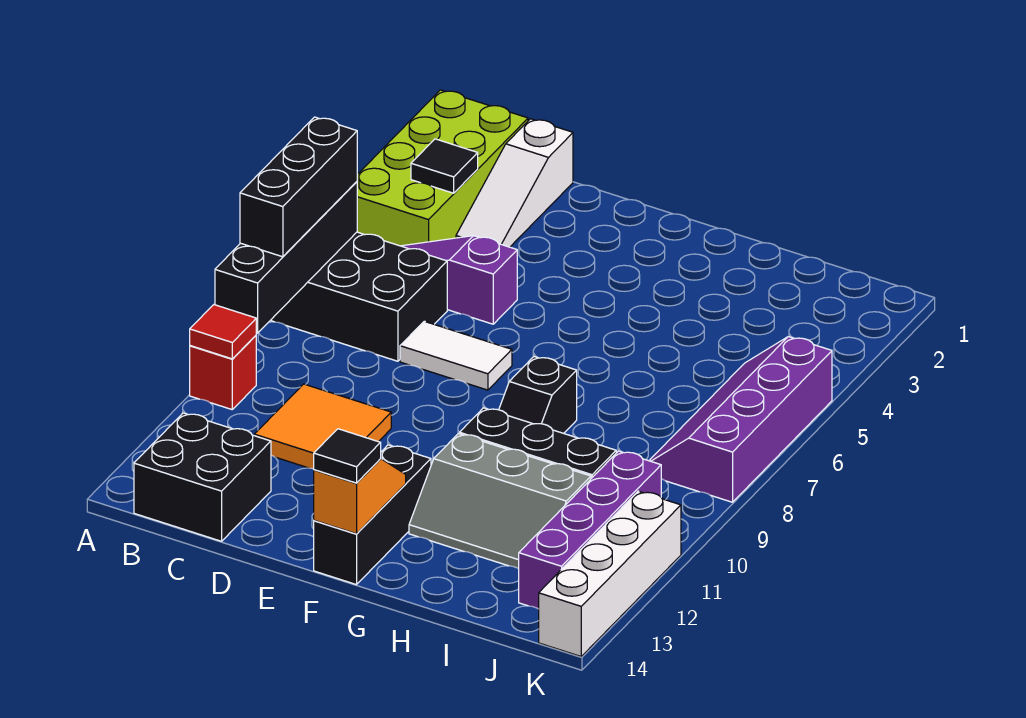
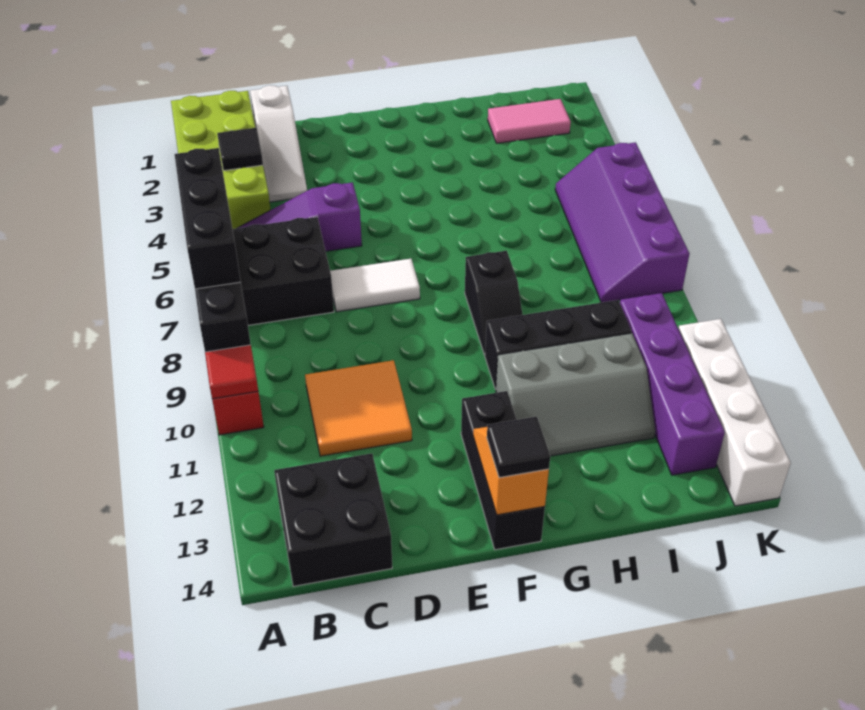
none -> pink 1x2 tile [488,99,571,143]

